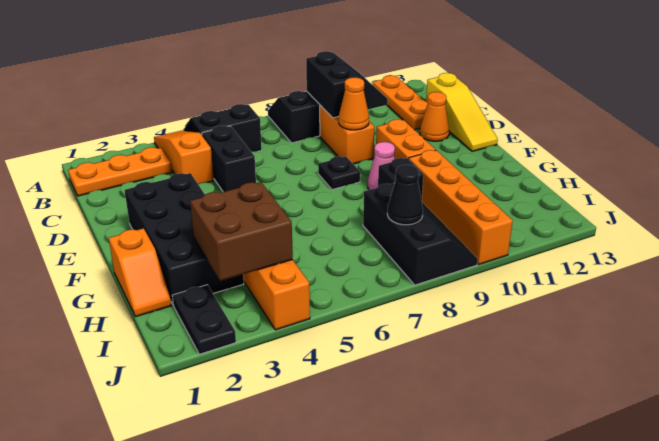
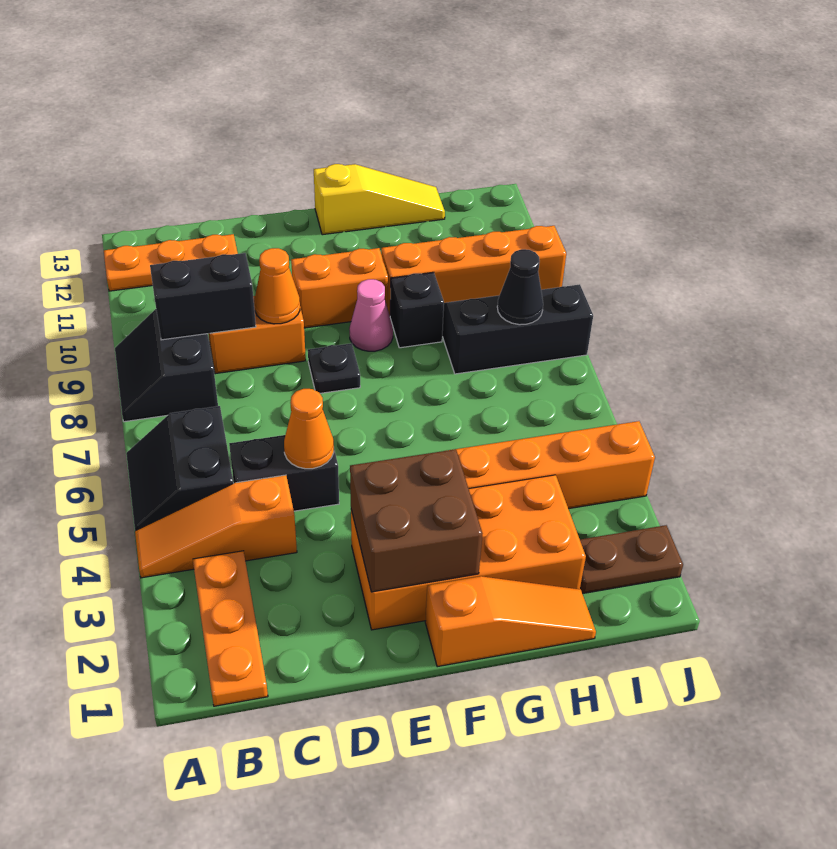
yellow 1x3 slope [426,73,498,151] -> yellow 1x3 slope moved to [314,164,445,235]
orange 1x1 cone [420,92,449,141] -> orange 1x1 cone moved to [284,389,334,469]
black 2x4 brick [125,173,244,304] -> orange 2x4 brick [351,475,586,630]
orange 1x2 slope [109,228,171,317] -> orange 1x3 slope [425,576,596,667]
brown 2x2 brick [190,182,293,281] -> brown 2x2 brick moved to [350,449,482,592]
black 1x2 plate [172,285,236,354] -> brown 1x2 plate [580,525,683,594]

